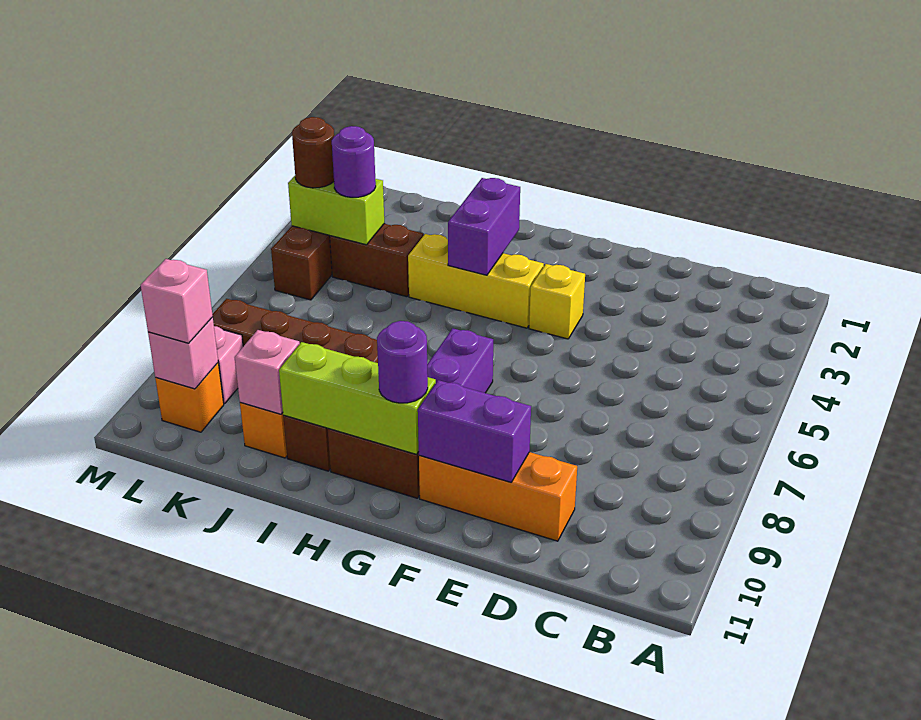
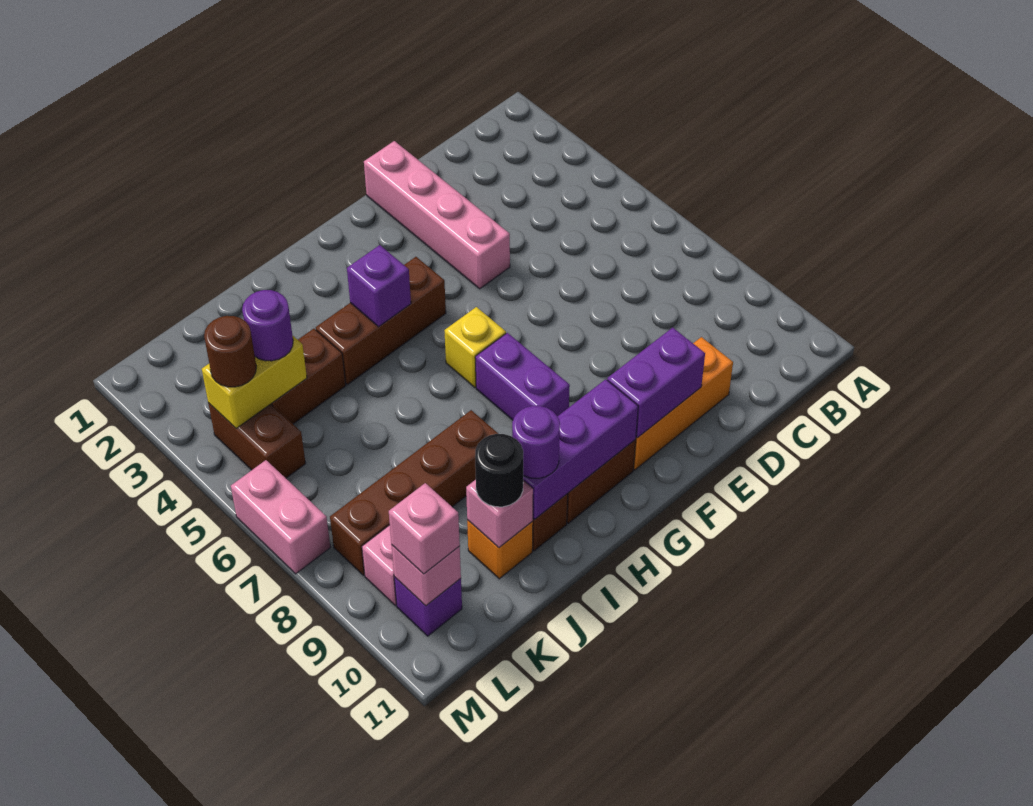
none -> pink 1x4 brick [364,141,510,289]
yellow 1x1 brick [529,264,585,339] -> yellow 1x1 brick moved to [444,307,506,387]
yellow 1x3 brick [408,234,544,328] -> brown 1x3 brick [316,257,446,385]
lime 1x3 brick [279,342,436,454] -> purple 1x3 brick [523,379,638,520]
purple 1x1 round brick [377,321,428,403] -> purple 1x1 round brick moved to [512,406,560,478]
purple 1x2 brick [448,178,520,275] -> purple 1x1 brick [347,245,411,327]
none -> black 1x1 round brick [475,434,523,507]
lime 1x2 brick [288,176,384,245] -> yellow 1x2 brick [202,336,307,429]
orange 1x1 brick [155,363,224,432] -> purple 1x1 brick [394,577,462,636]
none -> pink 1x2 brick [231,460,330,574]

